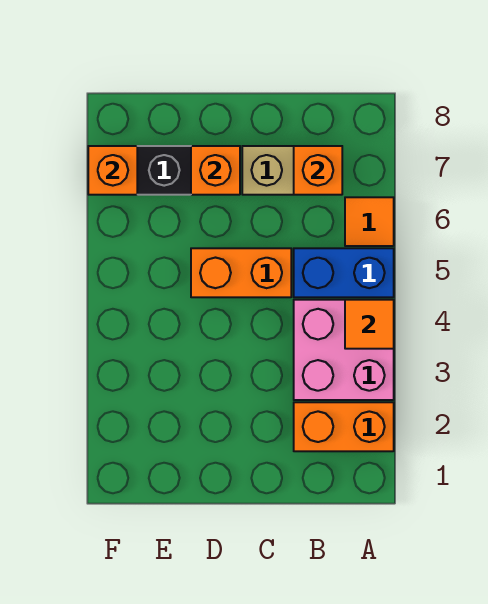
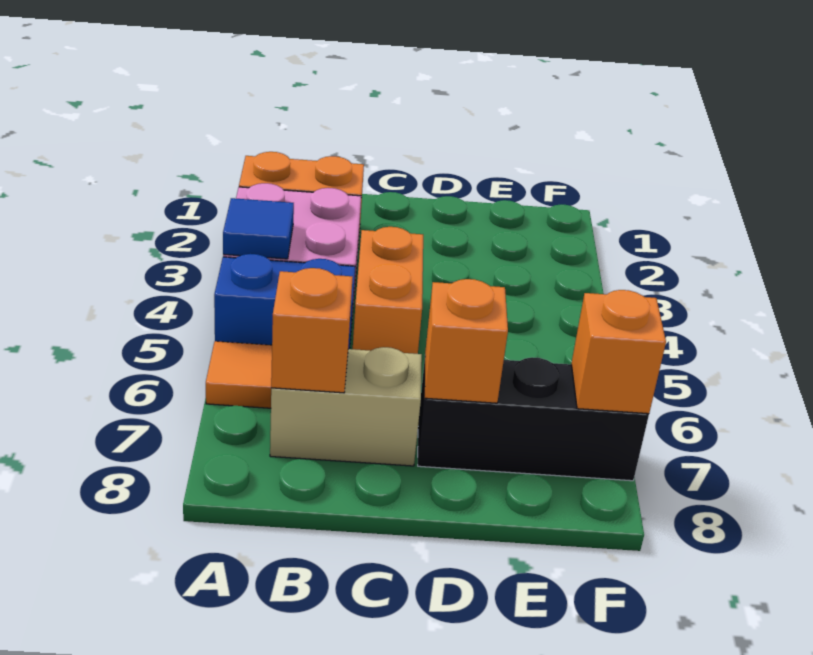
orange 1x1 tile [345,300,394,349] -> blue 1x1 tile [223,198,294,259]
orange 1x2 brick [191,248,291,297] -> orange 1x2 brick turned to [353,227,423,354]

